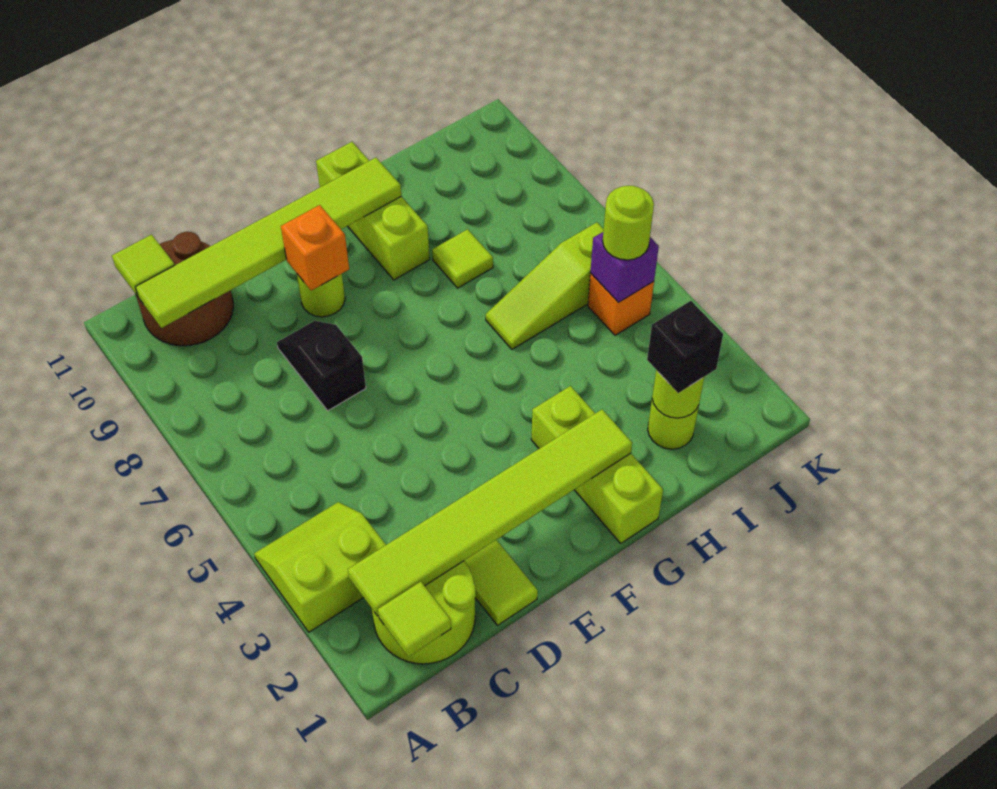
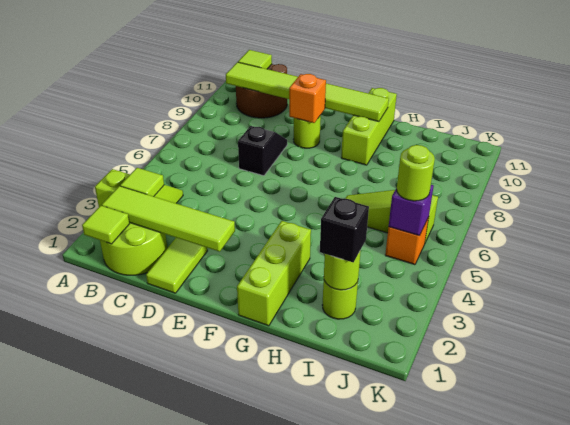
lime 1x6 tile [348,409,632,616] -> lime 1x4 tile [102,186,235,252]
lime 1x1 tile [432,229,493,288] -> lime 1x1 tile moved to [120,168,164,196]

